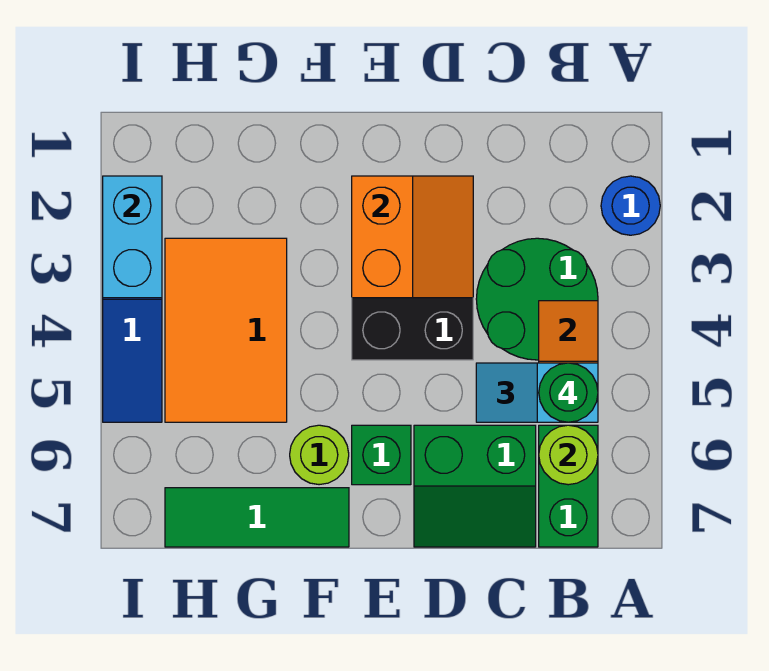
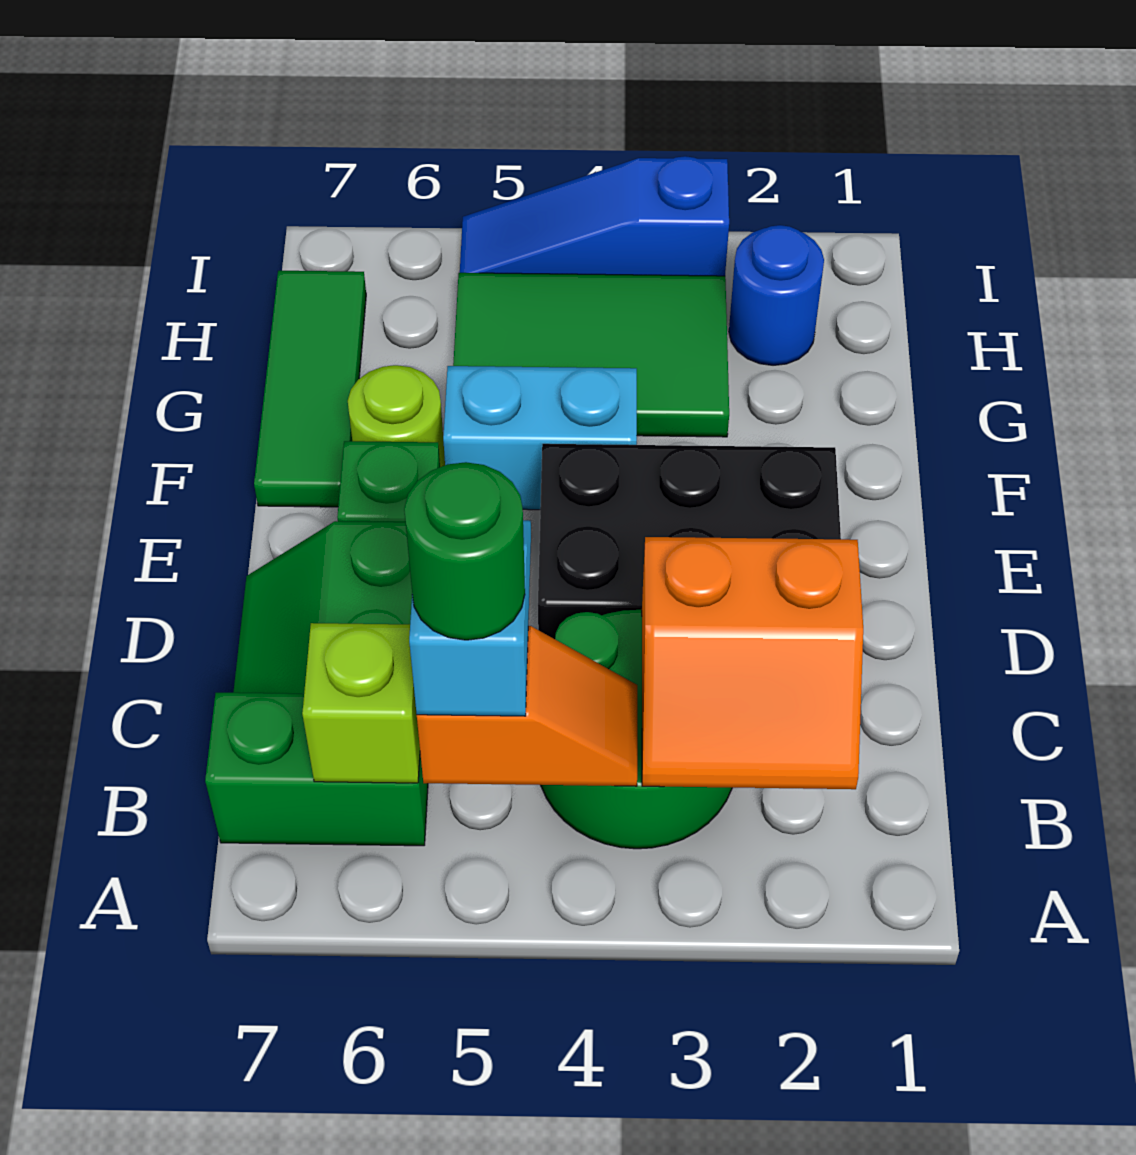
blue 1x1 round brick [601,176,660,235] -> blue 1x1 round brick moved to [729,225,824,365]
lime 1x1 round brick [539,425,598,485] -> lime 1x1 brick [302,623,420,783]
orange 2x2 slope [352,176,473,298] -> orange 2x2 slope moved to [642,537,863,789]
orange 2x3 tile [165,238,287,422] -> green 2x3 tile [453,273,729,437]
cyan 1x2 brick [103,176,162,298] -> cyan 1x2 brick moved to [443,366,637,510]

